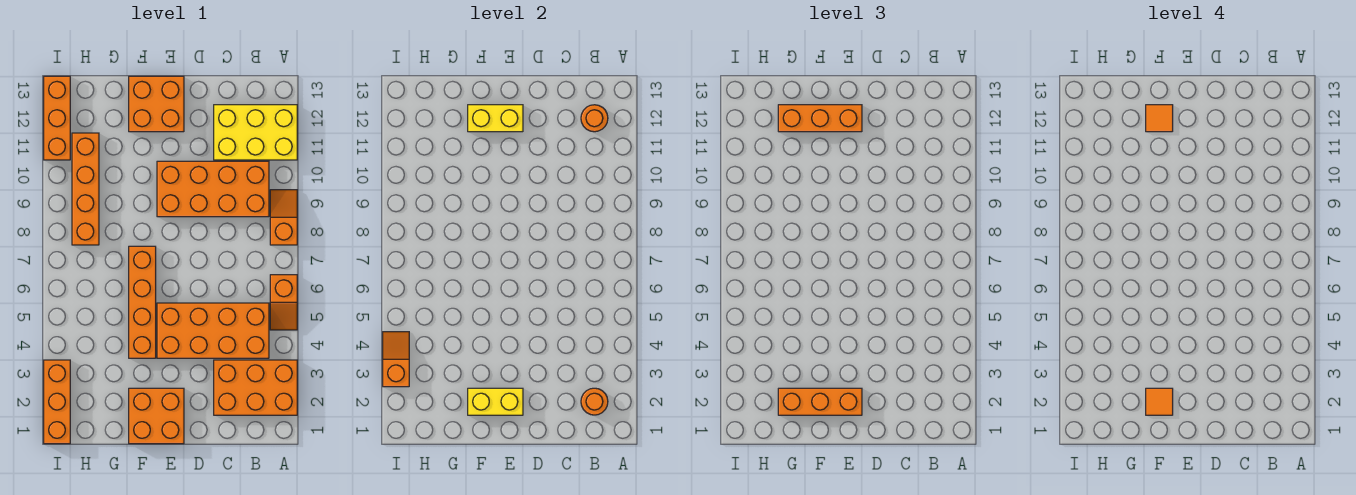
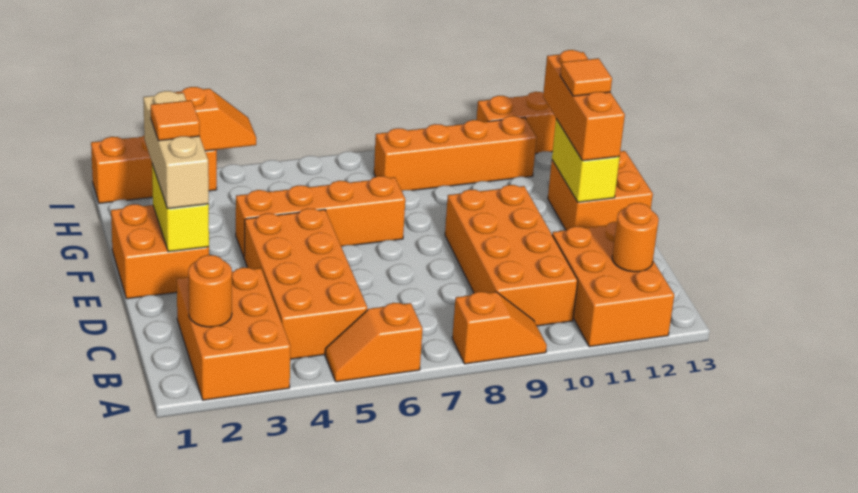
yellow 2x3 brick [214,105,297,160] -> orange 2x3 brick [552,222,674,347]
orange 1x3 brick [778,388,862,415] -> tan 1x3 brick [143,91,209,209]

